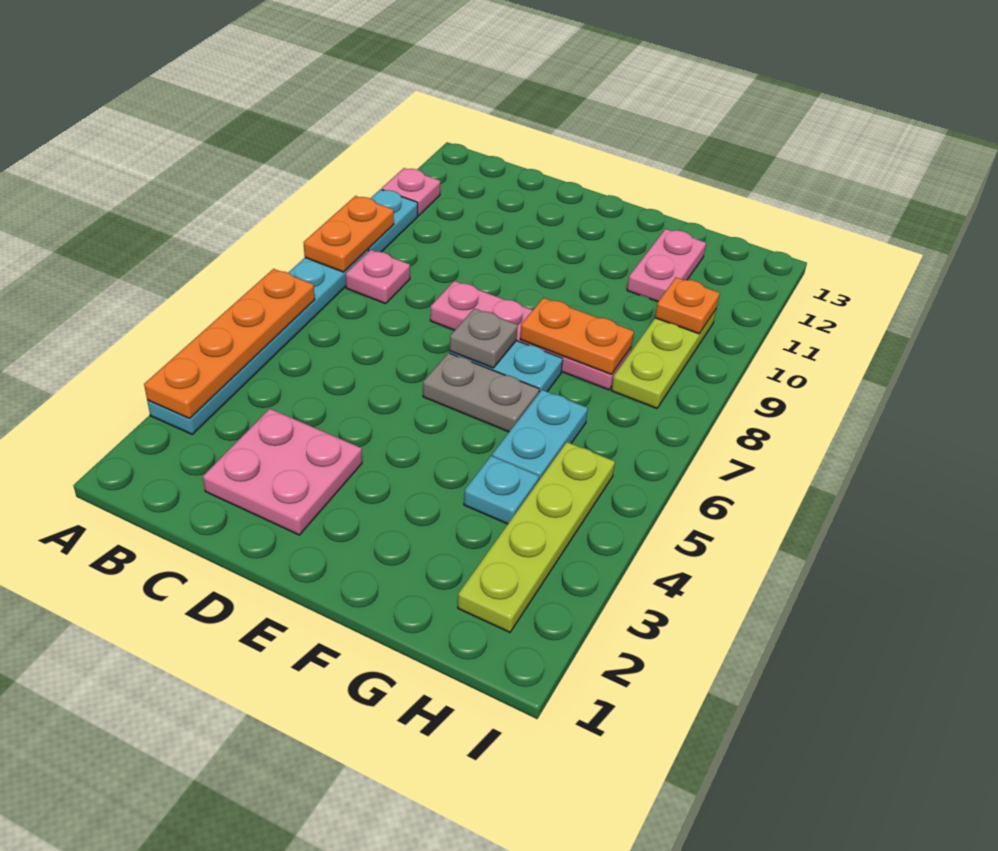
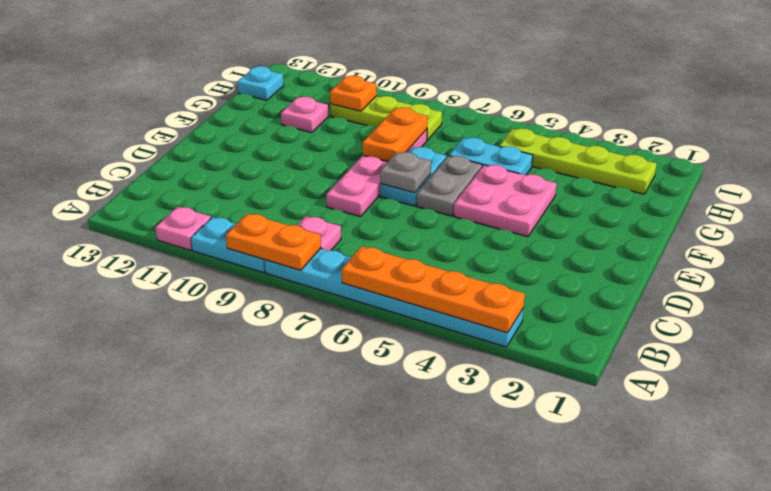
pink 2x2 plate [203,409,362,535] -> pink 2x2 plate moved to [454,165,557,237]
cyan 1x1 plate [464,456,539,524] -> cyan 1x1 plate moved to [237,66,284,100]
pink 1x2 plate [627,229,706,302] -> pink 1x1 plate [281,96,328,133]

